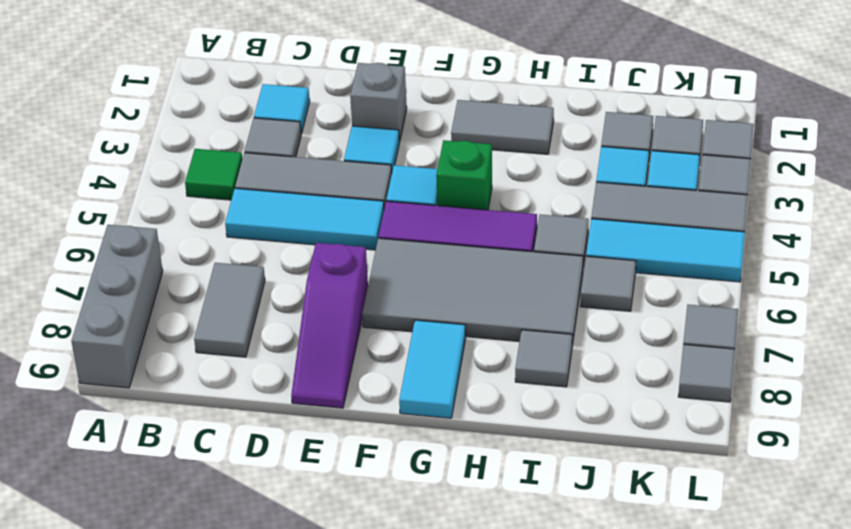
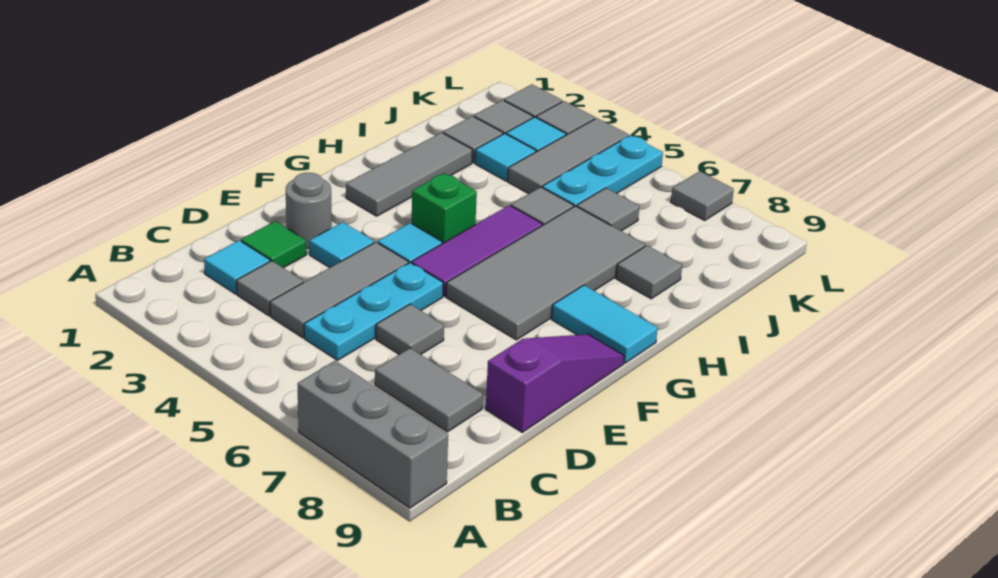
green 1x1 tile [185,149,242,200] -> green 1x1 tile moved to [241,221,306,268]
cyan 1x3 tile [225,188,384,250] -> cyan 1x3 plate [304,263,443,360]
grey 1x1 brick [350,63,407,142] -> grey 1x1 round brick [286,173,332,249]
purple 1x3 slope [291,243,368,408] -> purple 1x3 slope turned to [486,334,624,432]
grey 1x2 tile [451,100,554,154] -> grey 1x3 tile [346,133,472,216]
cyan 1x3 tile [586,219,745,282] -> cyan 1x3 plate [542,135,663,206]
grey 1x1 tile [678,344,735,402] -> grey 1x1 tile moved to [376,304,444,355]

